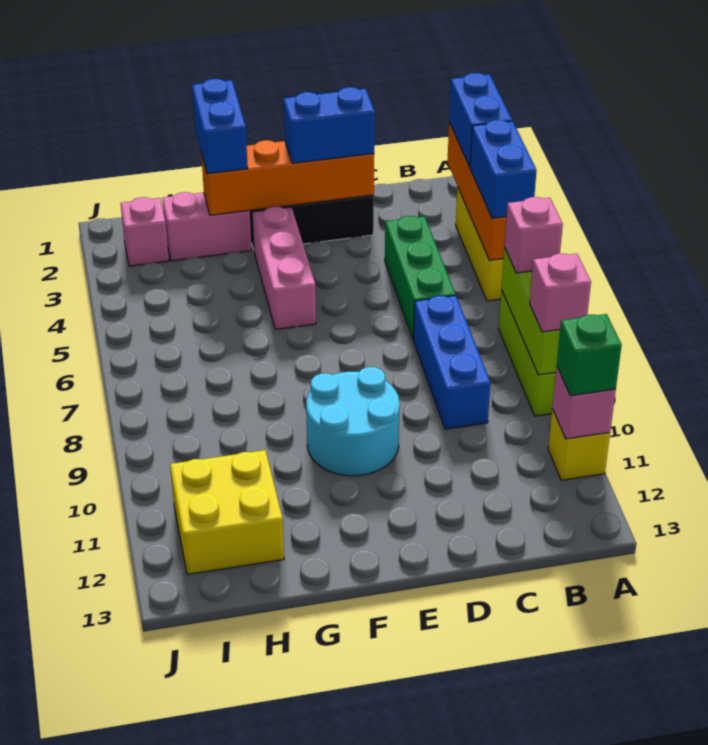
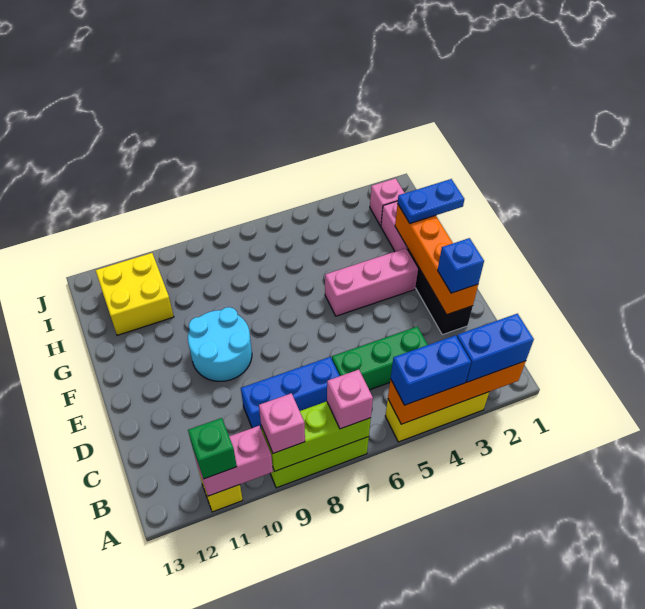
pink 1x1 brick [552,366,616,439] -> pink 1x2 brick [194,426,273,496]
blue 1x2 brick [284,87,375,163] -> blue 1x1 brick [438,238,484,293]
blue 1x2 brick [192,79,248,174] -> blue 1x2 plate [398,179,464,223]

